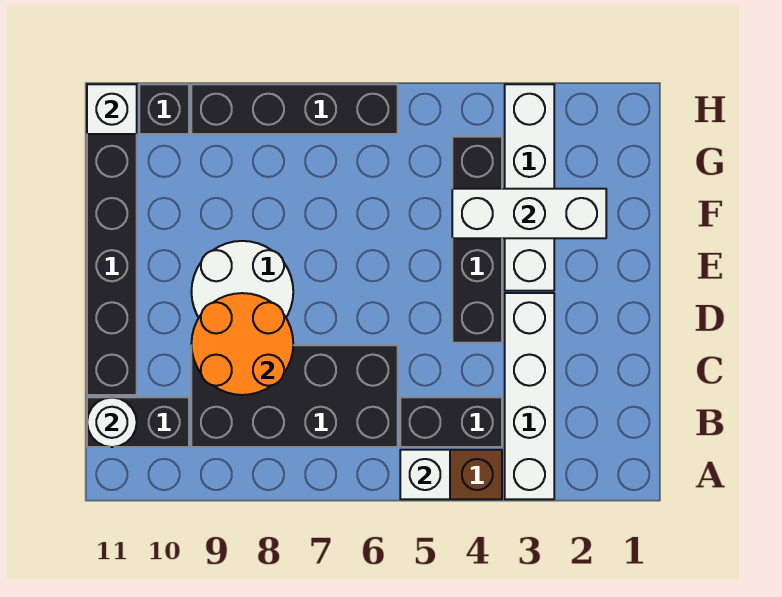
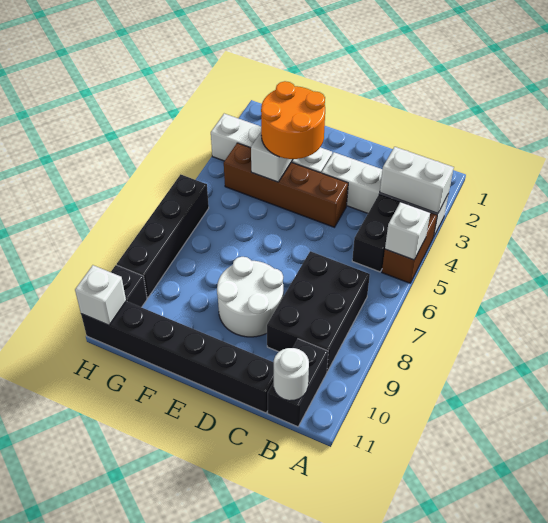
none -> white 1x2 brick [380,147,454,213]
black 2x4 brick [191,345,398,447] -> black 2x3 brick [267,251,370,372]
orange 2x2 round brick [191,293,293,395] -> orange 2x2 round brick moved to [261,81,325,159]
black 1x4 brick [452,137,502,343] -> brown 1x4 brick [224,143,348,227]

